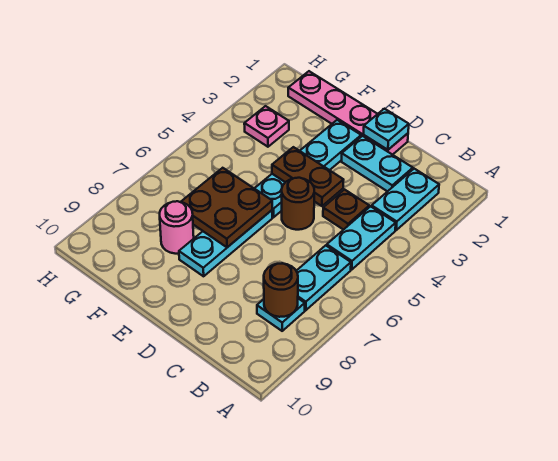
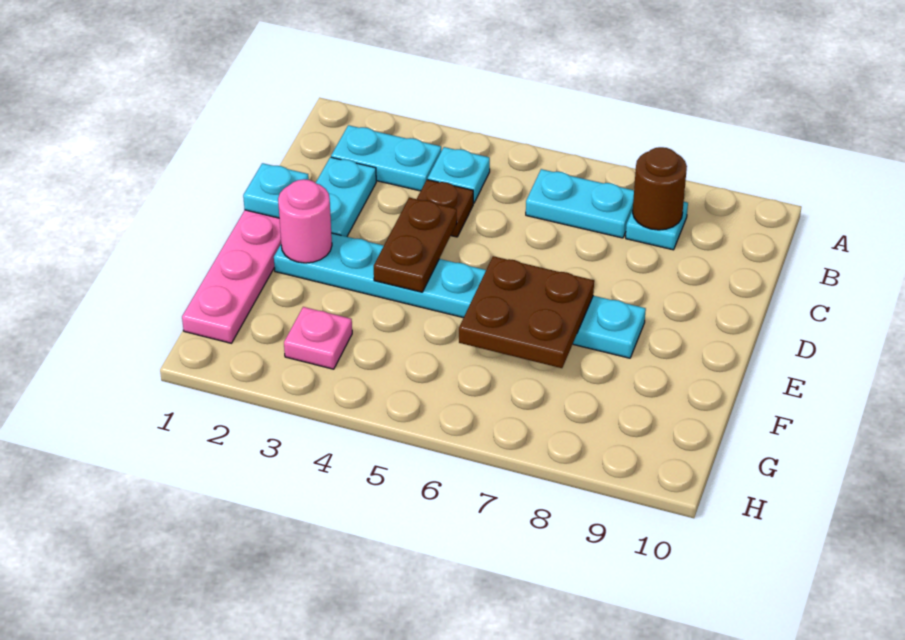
cyan 1x2 plate [327,206,396,269] -> cyan 1x1 plate [428,147,490,203]
brown 1x1 round brick [282,178,314,230] -> none
pink 1x1 round brick [160,201,194,254] -> pink 1x1 round brick moved to [278,179,332,263]

